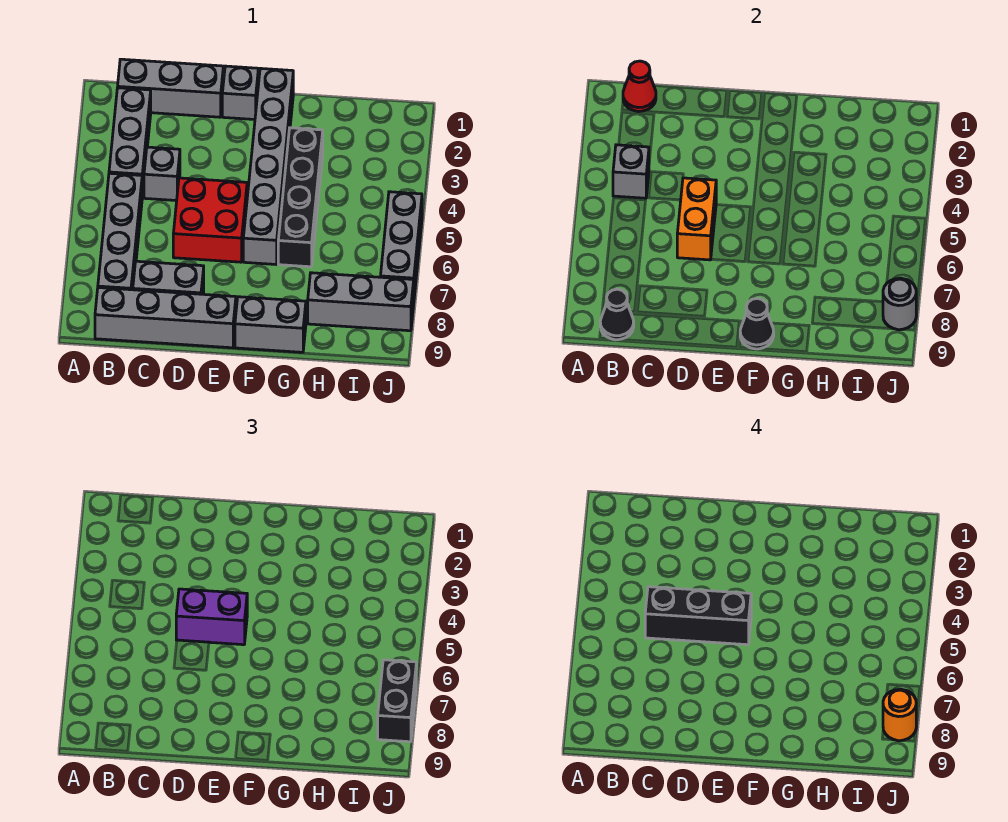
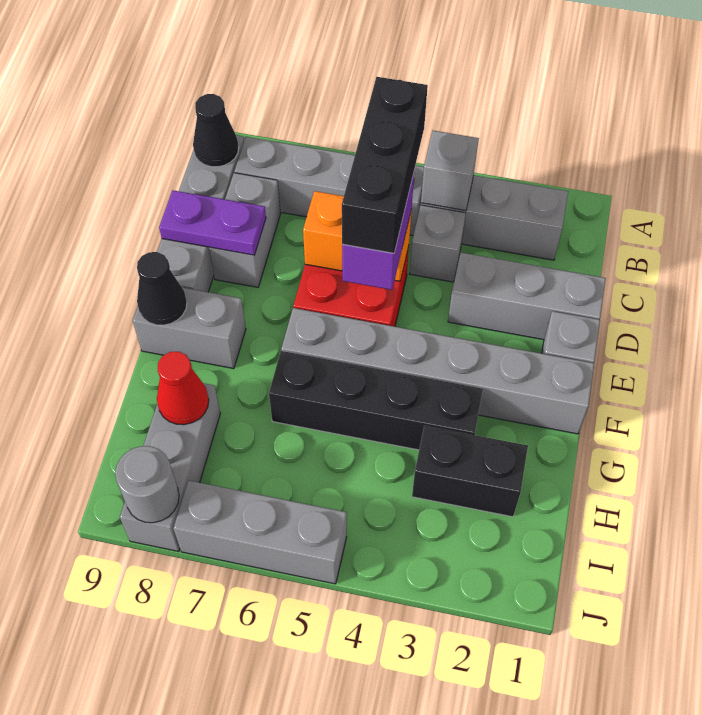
grey 1x3 brick [118,59,223,117] -> grey 1x3 brick turned to [448,252,606,340]
red 1x1 cone [623,61,656,112] -> red 1x1 cone moved to [157,352,209,425]
none -> purple 1x2 plate [159,190,266,255]
grey 1x2 brick [235,297,306,352] -> grey 1x2 brick turned to [133,288,246,369]
black 1x2 brick [378,660,416,742] -> black 1x2 brick moved to [412,426,528,517]
orange 1x1 round brick [883,689,916,741] -> none

